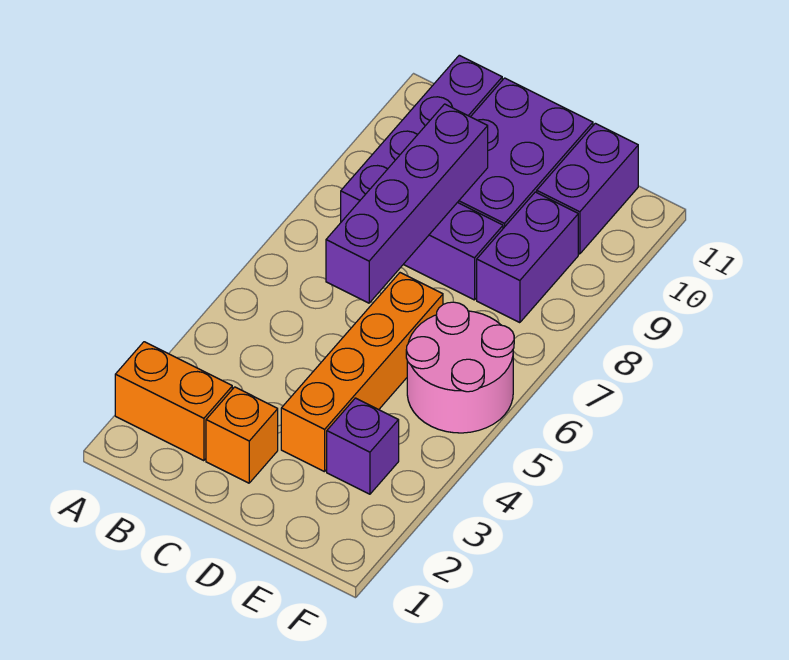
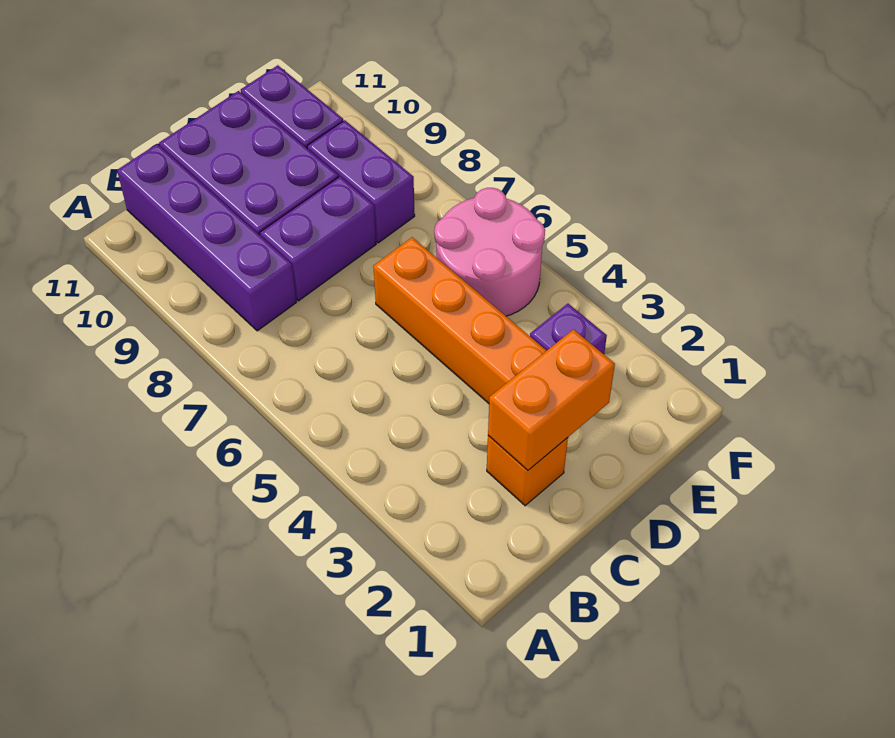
orange 1x2 brick [115,342,232,461] -> orange 1x2 brick moved to [488,329,615,470]
purple 1x4 brick [326,104,488,303] -> none

